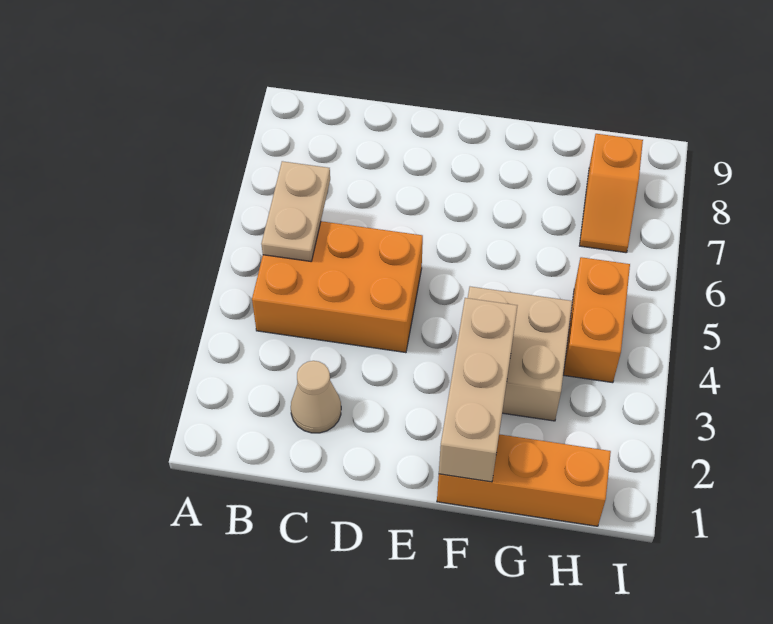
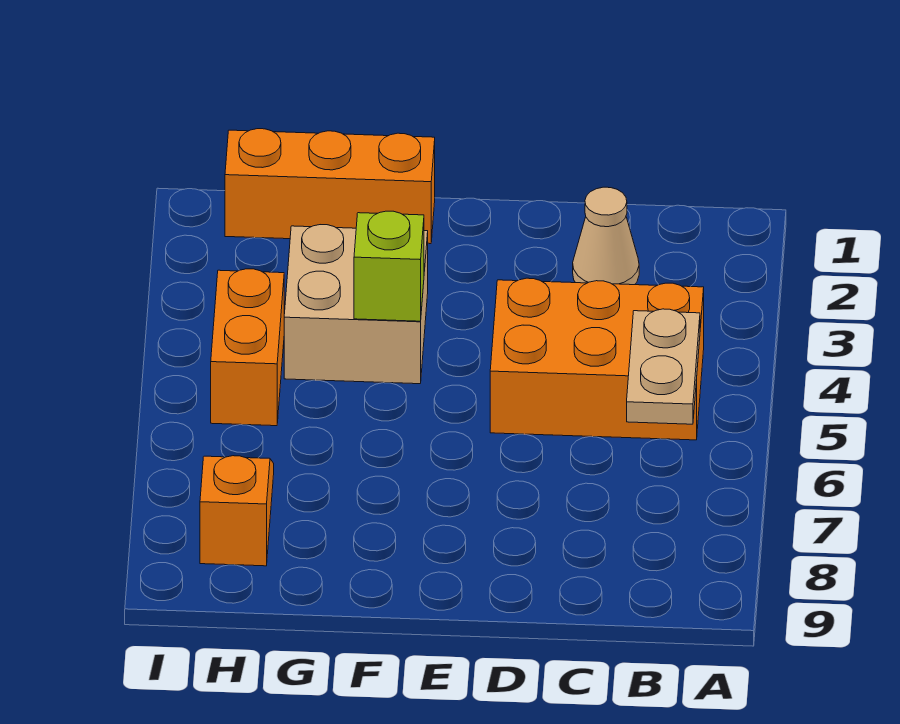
tan 1x3 brick [439,298,517,482] -> none
none -> lime 1x1 brick [354,211,424,321]

